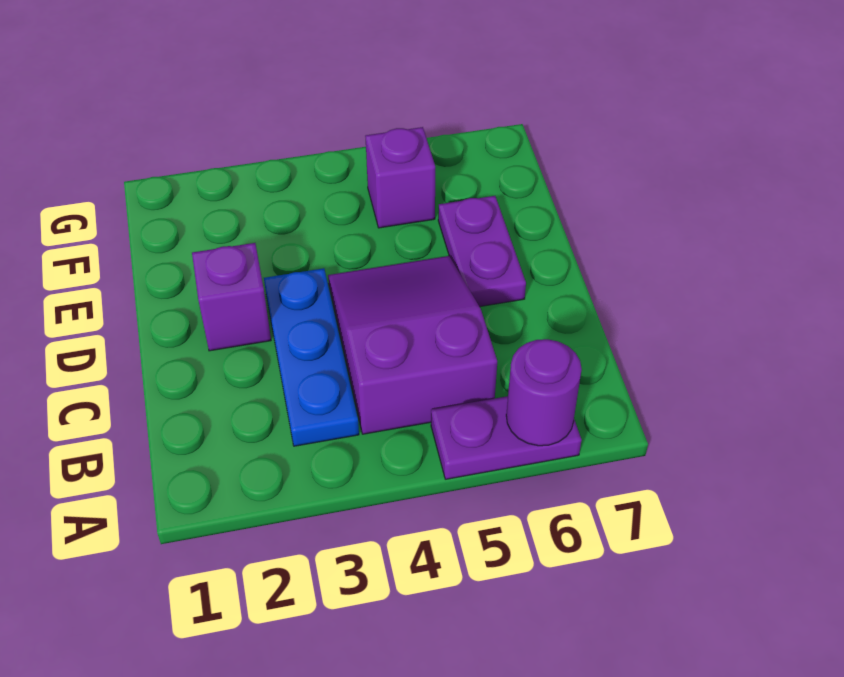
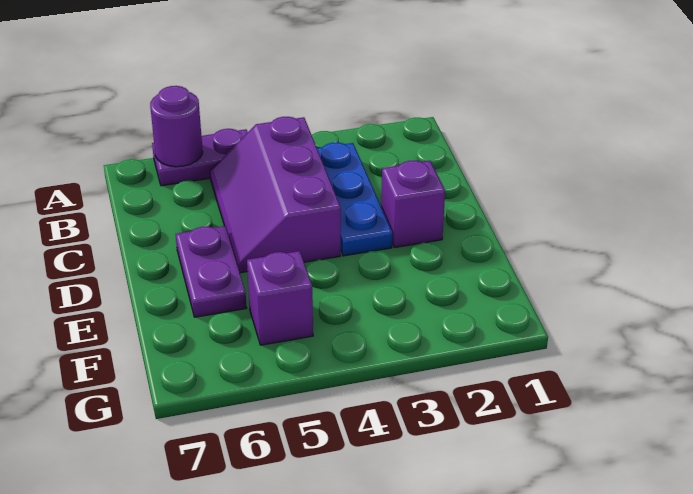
purple 2x3 slope [328,256,497,434] -> purple 2x3 slope turned to [210,117,341,273]

